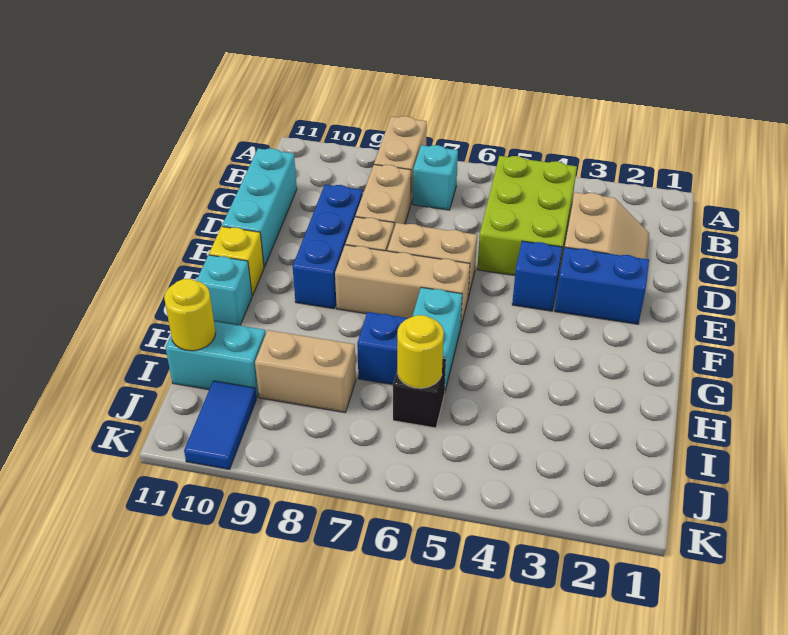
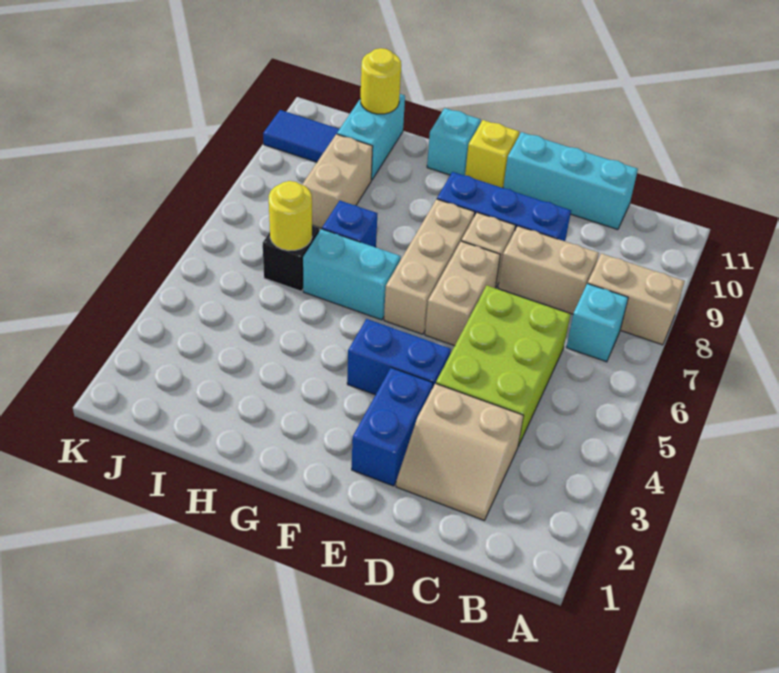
lime 2x3 brick [477,156,577,278] -> lime 2x3 brick turned to [436,286,570,446]
blue 1x1 brick [512,241,562,311] -> blue 1x2 brick [347,319,451,395]

